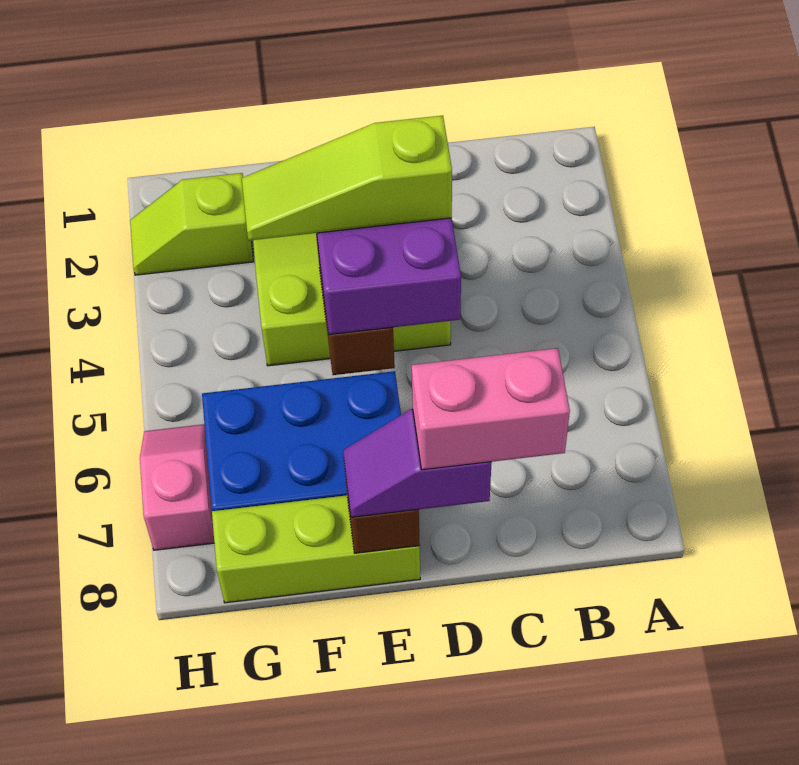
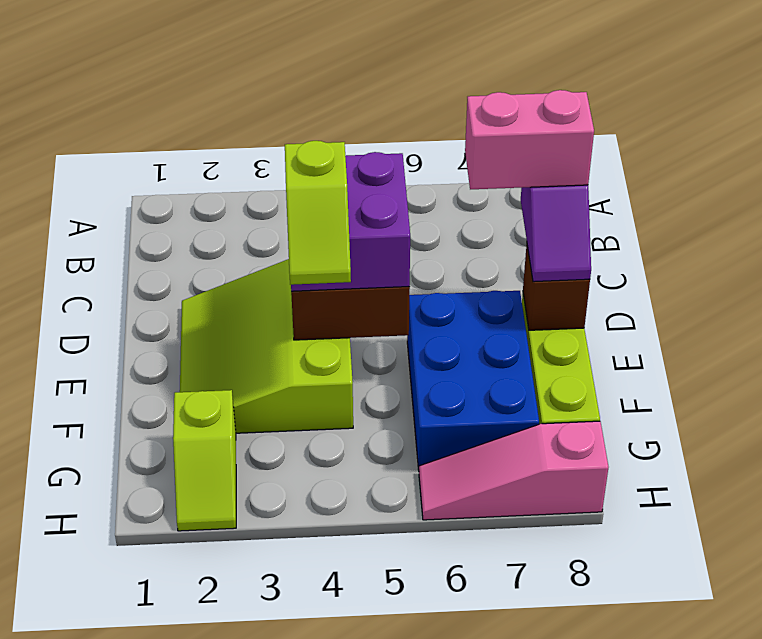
pink 1x2 brick [412,348,570,470] -> pink 1x2 brick turned to [465,90,594,189]
lime 1x3 slope [242,115,452,240] -> lime 1x2 slope [285,141,351,285]
pink 1x2 slope [140,424,214,550] -> pink 1x3 slope [419,421,609,520]

